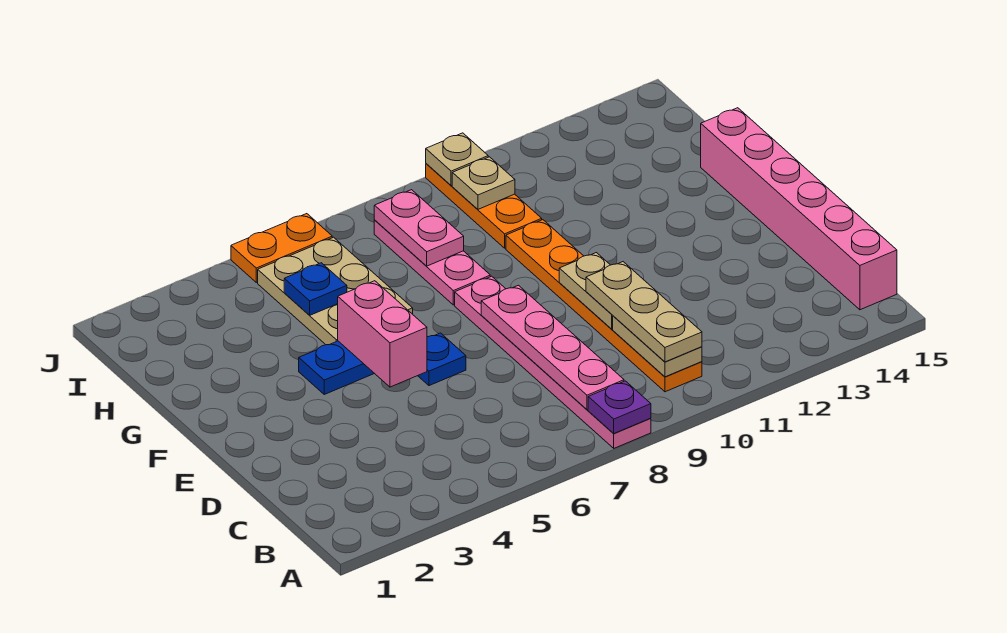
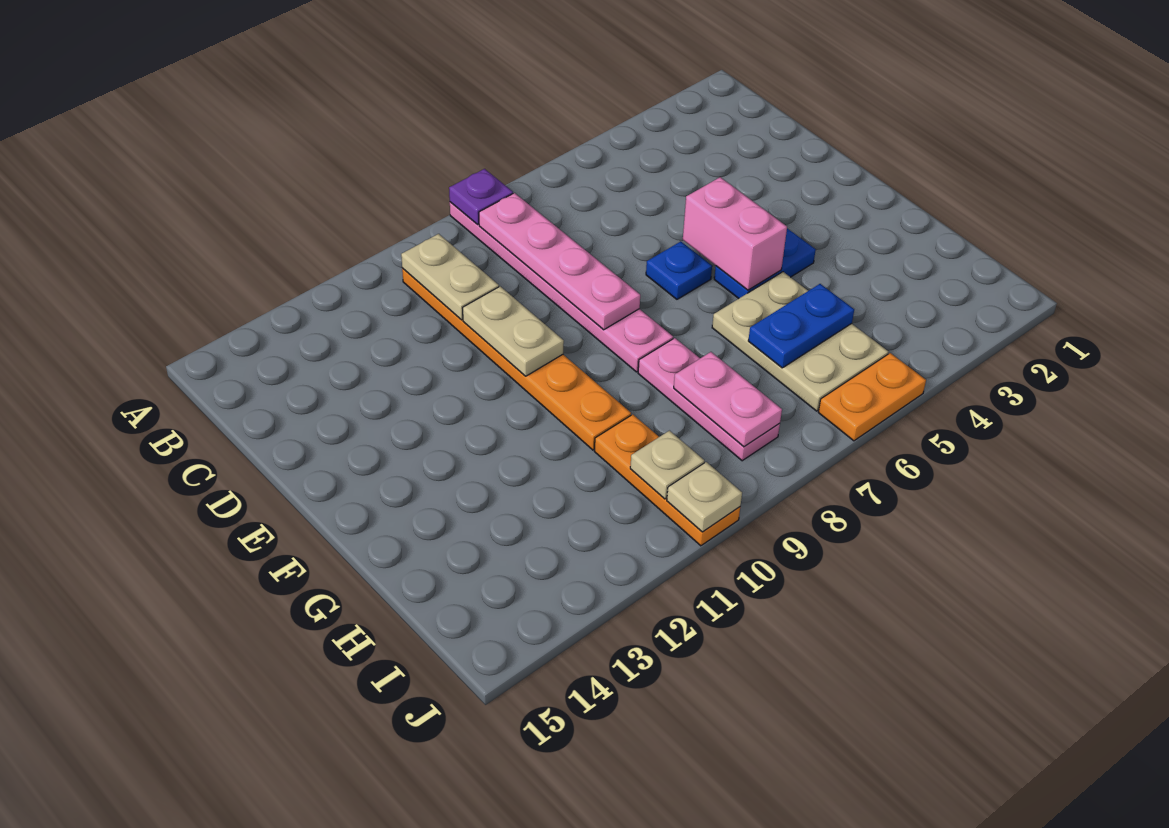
tan 1x3 plate [586,262,702,362] -> none
pink 1x6 brick [701,108,897,310] -> none
blue 1x1 plate [284,263,347,315] -> blue 1x2 plate [748,284,854,368]

